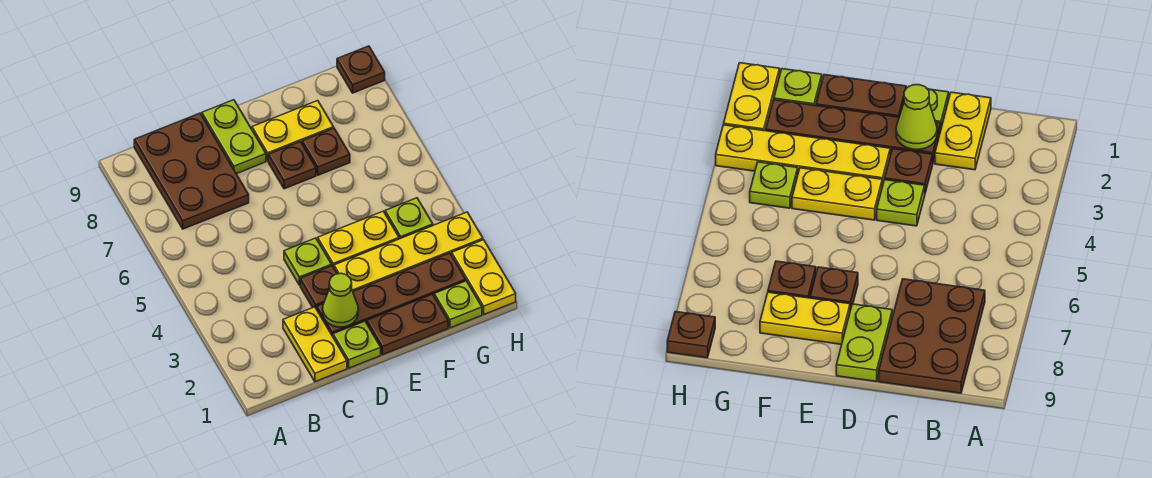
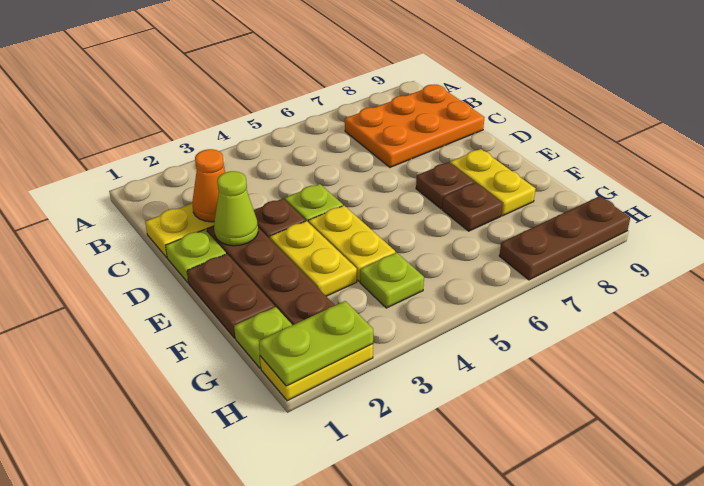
brown 2x3 plate [134,113,249,229] -> orange 2x3 plate [345,84,485,167]
none -> orange 1x1 cone [192,149,225,222]
lime 1x2 plate [202,100,266,174] -> lime 1x2 plate moved to [259,301,373,386]
yellow 1x4 plate [334,212,483,291] -> yellow 1x2 plate [270,221,357,296]
brown 1x1 plate [337,46,385,93] -> brown 1x3 plate [499,196,630,280]

